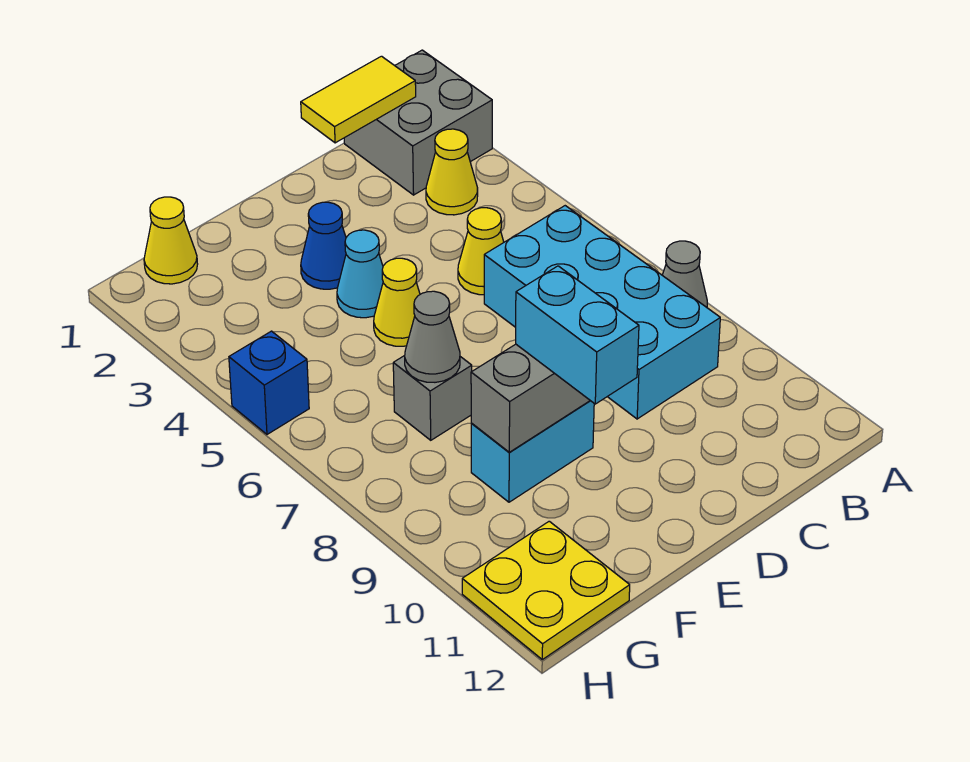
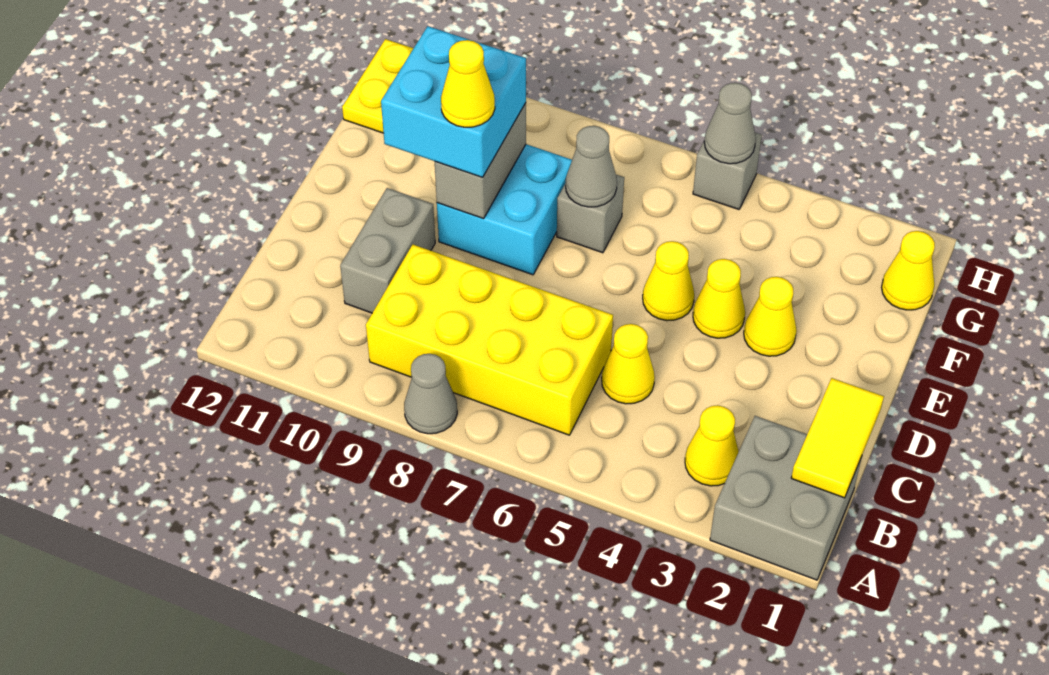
cyan 2x4 brick [484,206,720,419] -> yellow 2x4 brick [366,245,613,435]
none -> grey 1x2 brick [340,188,435,313]
blue 1x1 cone [301,202,346,289] -> yellow 1x1 cone [744,277,797,356]
cyan 1x1 cone [337,230,383,318] -> yellow 1x1 cone [693,259,745,338]
cyan 1x2 brick [471,401,594,502] -> cyan 2x2 brick [437,144,572,275]
cyan 1x2 brick [516,266,639,404] -> cyan 2x2 brick [381,26,526,177]
none -> yellow 1x1 cone [441,40,495,127]
blue 1x1 brick [229,331,309,434] -> grey 1x1 brick [693,132,762,209]
none -> grey 1x1 cone [704,83,756,164]

